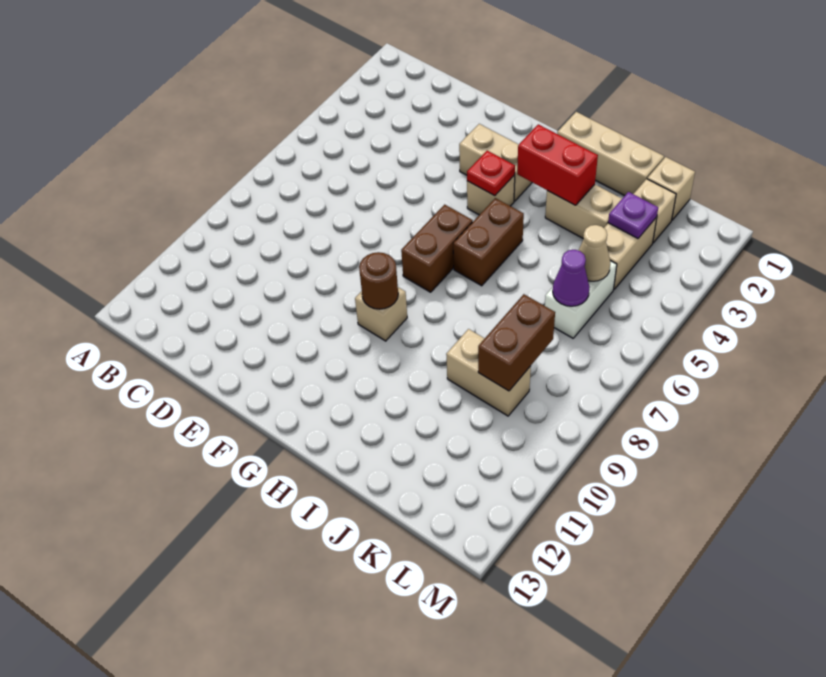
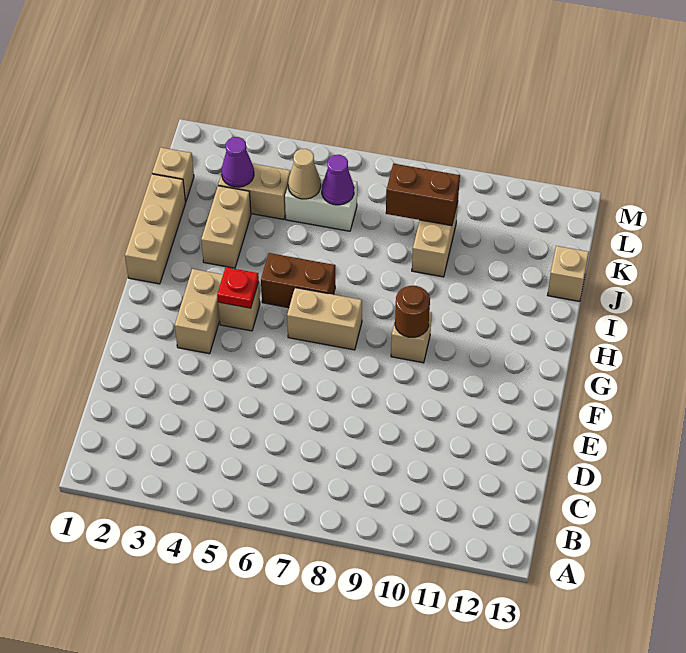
brown 1x2 brick [401,205,473,292] -> tan 1x2 brick [287,288,362,350]
red 1x2 brick [517,124,598,205] -> none
tan 1x1 brick [634,179,676,243] -> tan 1x1 brick moved to [548,246,589,301]
purple 1x1 plate [608,192,658,239] -> purple 1x1 cone [221,137,254,187]

